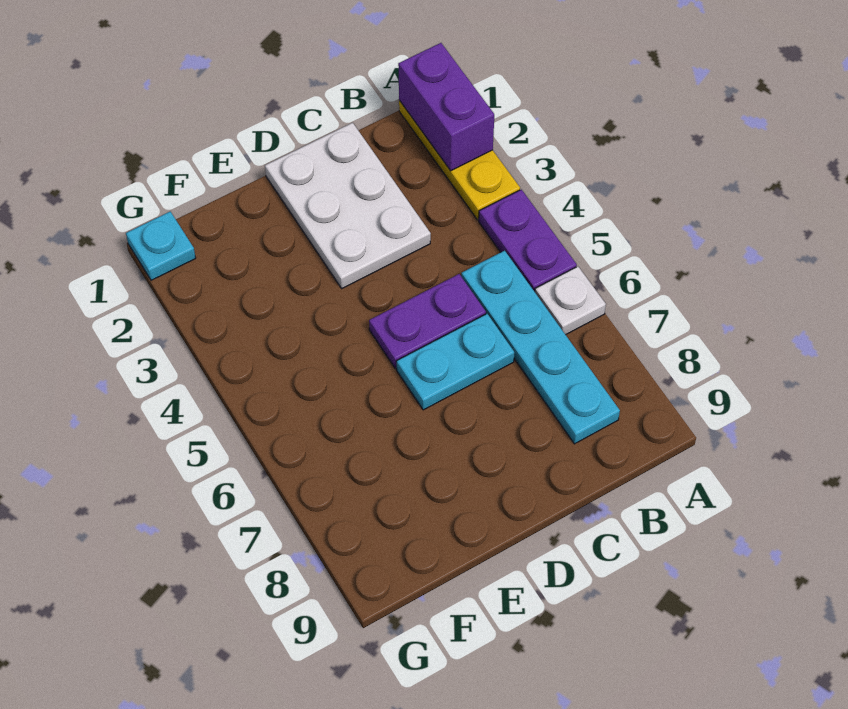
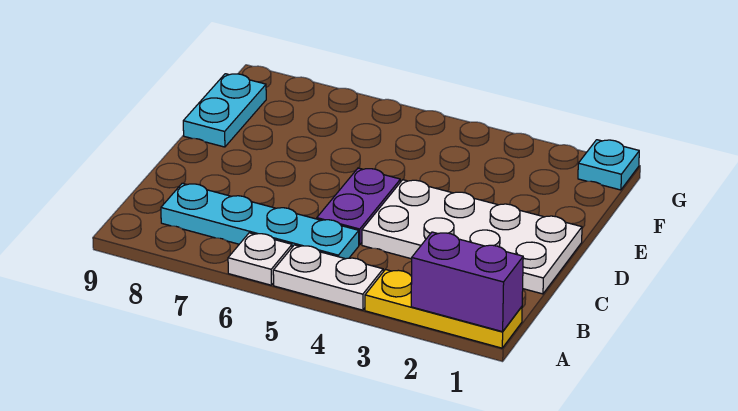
purple 1x2 plate [479,190,577,292] -> white 1x2 plate [273,245,383,310]
white 2x3 plate [265,123,431,288] -> white 2x4 plate [362,180,582,294]
cyan 1x2 plate [396,314,514,410] -> cyan 1x2 plate moved to [183,74,266,147]

